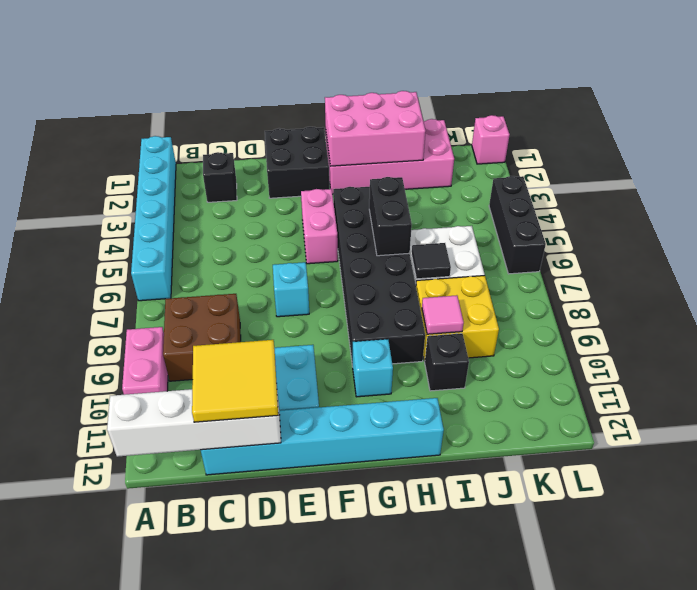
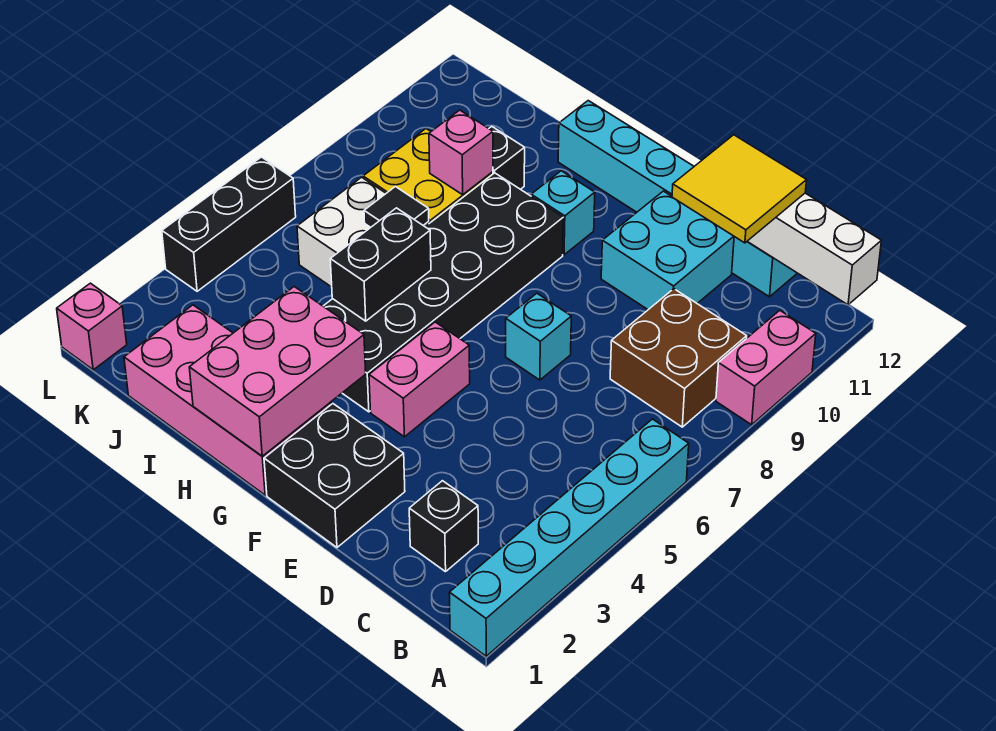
pink 2x3 brick [325,91,426,166] -> pink 2x3 brick turned to [189,287,366,456]
pink 1x1 tile [422,295,464,334] -> pink 1x1 brick [429,110,493,195]

